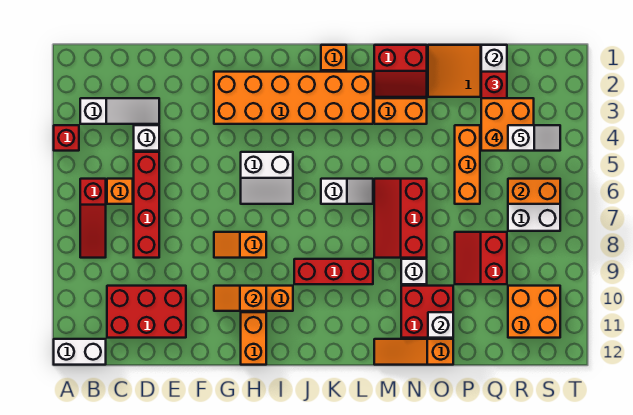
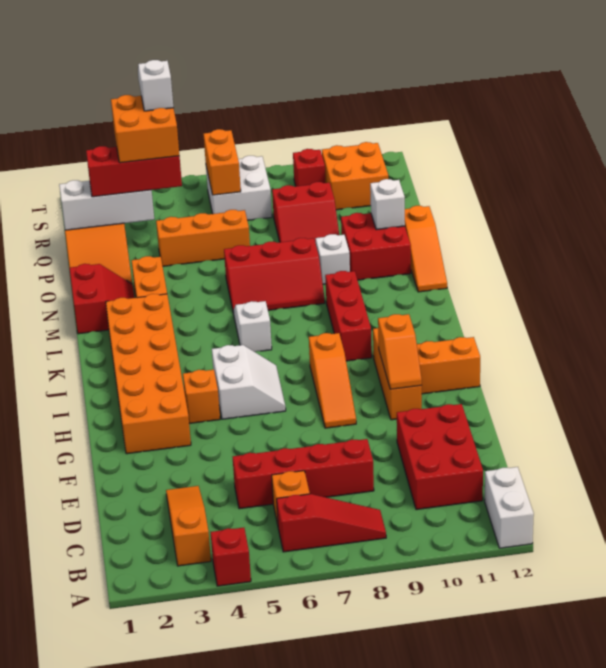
white 1x3 slope [80,98,159,124] -> orange 1x3 slope [166,486,211,566]
white 1x1 brick [134,125,159,151] -> none
orange 1x2 slope [214,232,266,258] -> orange 1x3 slope [309,333,356,428]
orange 1x1 brick [321,45,346,70] -> orange 1x1 brick moved to [183,370,220,423]
none -> red 1x1 brick [293,149,325,186]

